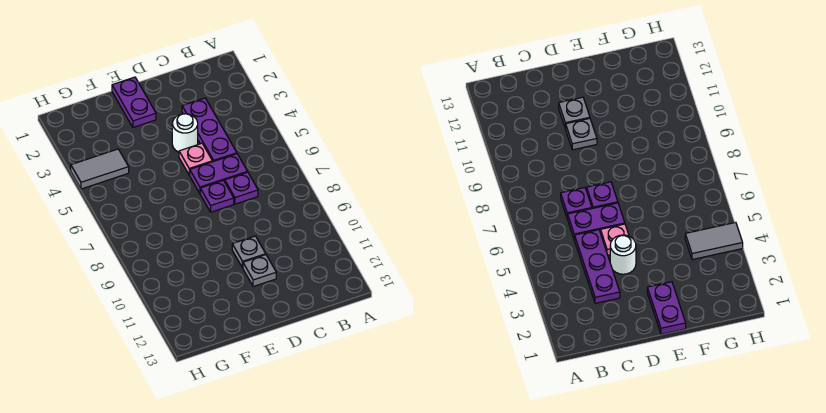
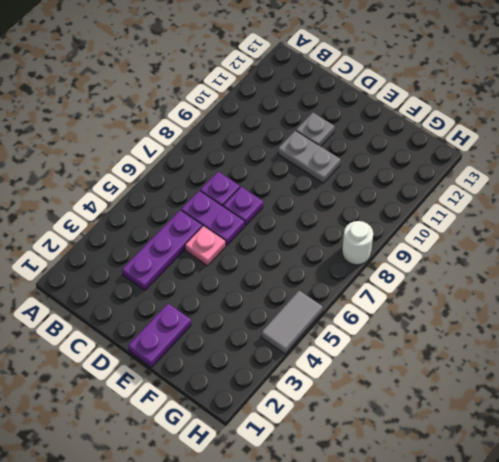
white 1x1 round brick [172,114,198,152] -> white 1x1 round brick moved to [342,221,373,265]
grey 1x1 plate [232,236,266,268] -> grey 1x2 plate [278,131,340,183]
grey 1x2 tile [71,149,129,189] -> grey 1x2 tile turned to [262,291,322,354]

